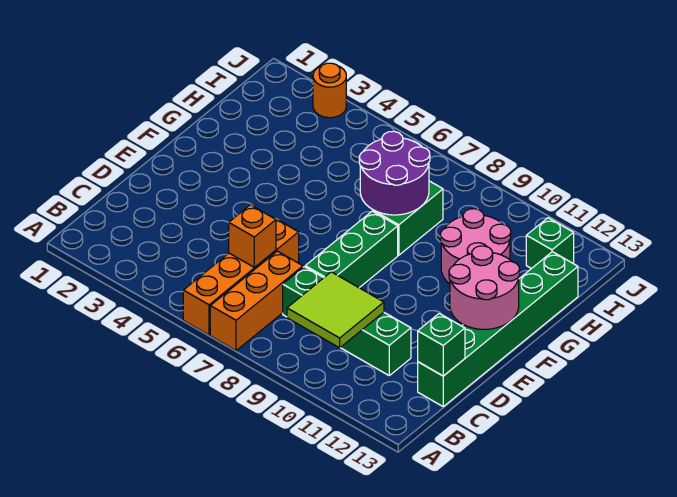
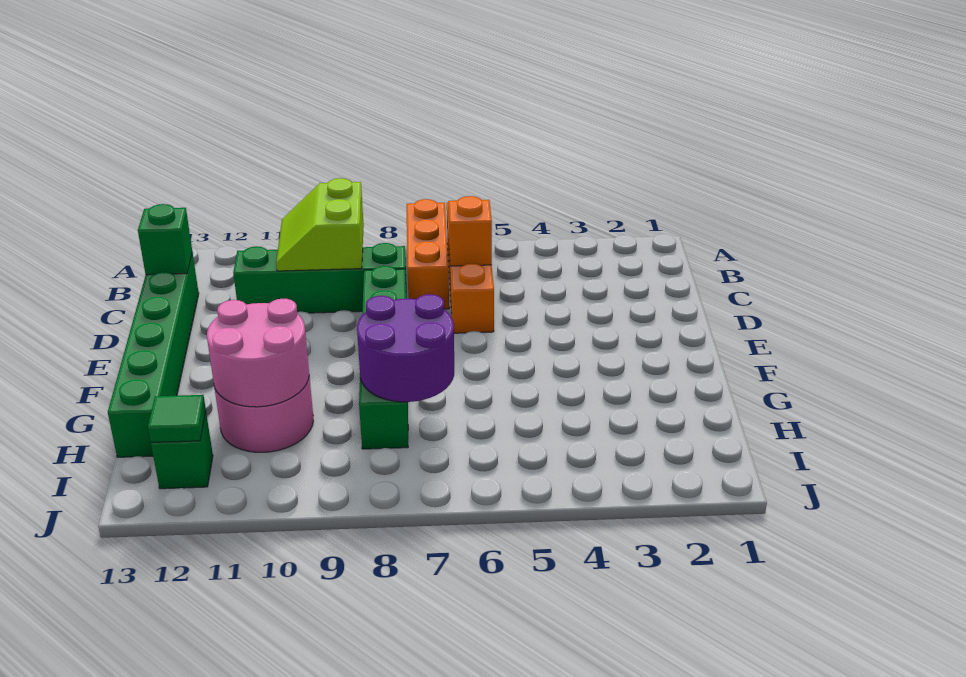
lime 2x2 tile [287,272,384,348] -> lime 2x2 slope [276,178,364,271]
pink 2x2 round brick [449,246,520,329] -> pink 2x2 round brick moved to [207,299,309,407]
none -> green 1x1 tile [148,395,206,442]
orange 1x1 round brick [313,63,346,118] -> none

